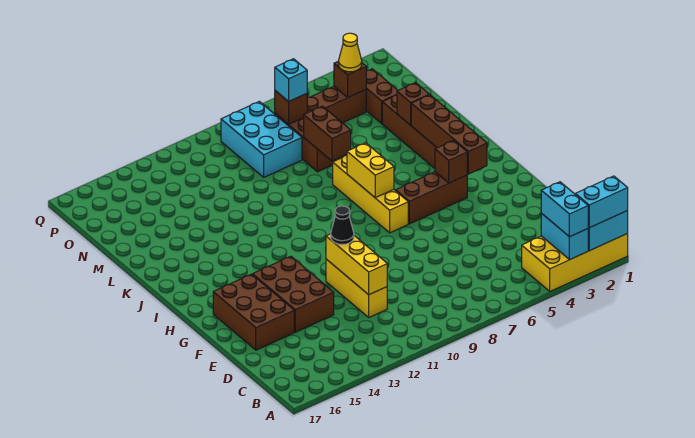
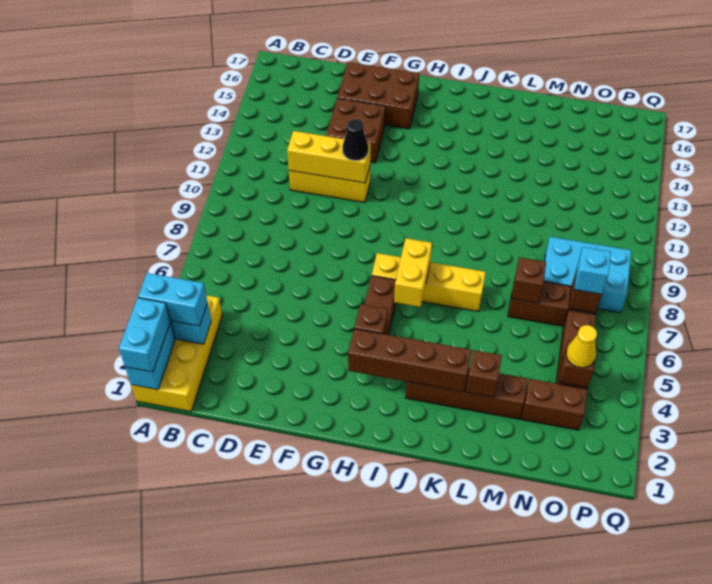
brown 2x3 brick [253,256,334,332] -> brown 2x2 brick [326,98,385,163]
yellow 1x2 brick [347,143,394,198] -> yellow 1x2 brick turned to [394,238,432,307]
brown 1x2 brick [304,106,351,161] -> brown 1x1 brick [512,257,546,303]

